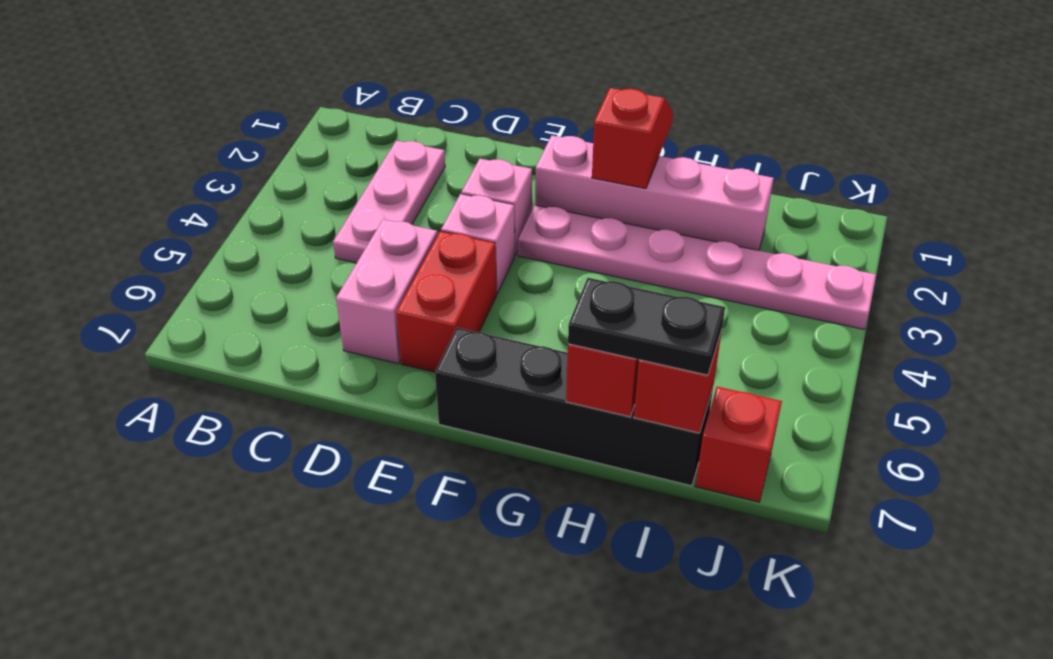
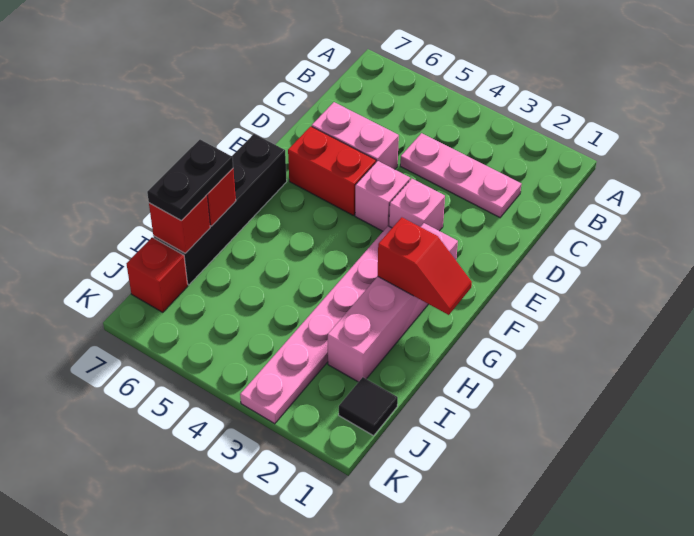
none -> black 1x1 tile [339,377,398,436]

